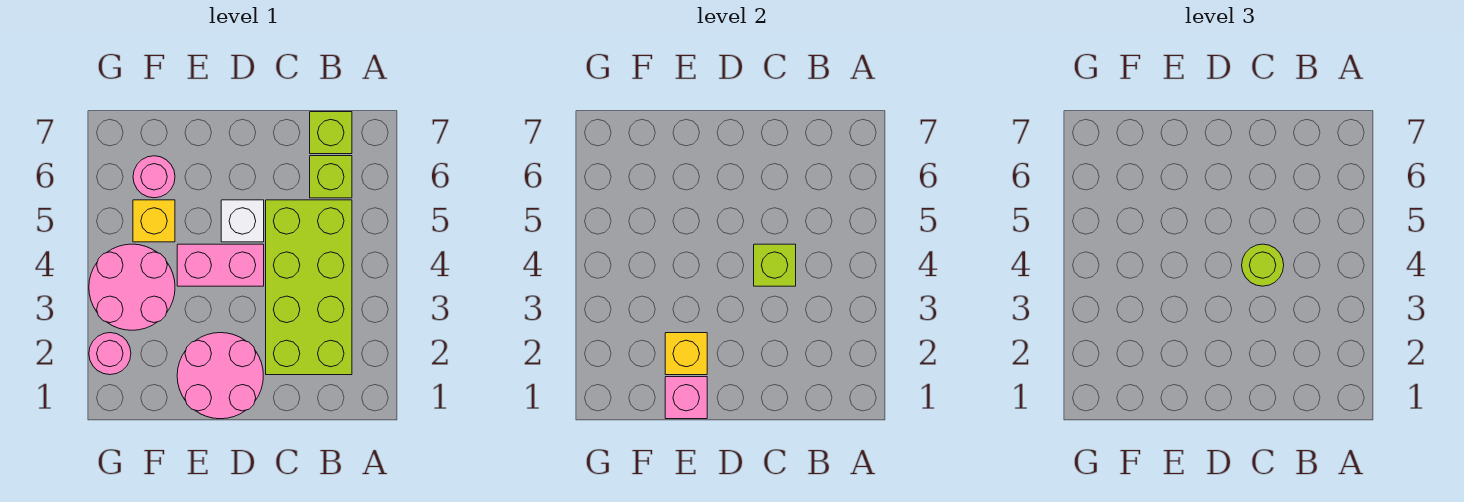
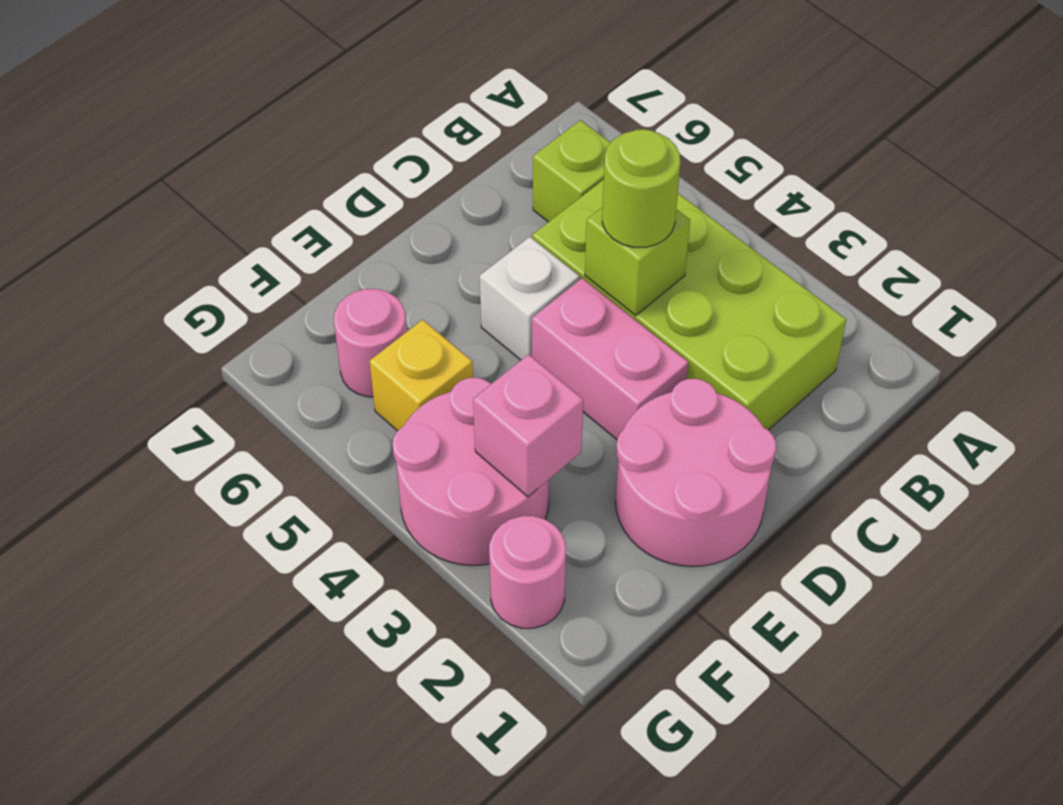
lime 1x1 brick [310,112,352,154] -> none
pink 1x2 brick [177,244,264,286] -> pink 1x2 brick turned to [532,278,689,439]
pink 1x1 brick [665,377,707,419] -> pink 1x1 brick moved to [473,354,583,497]
yellow 1x1 brick [665,333,707,375] -> none

